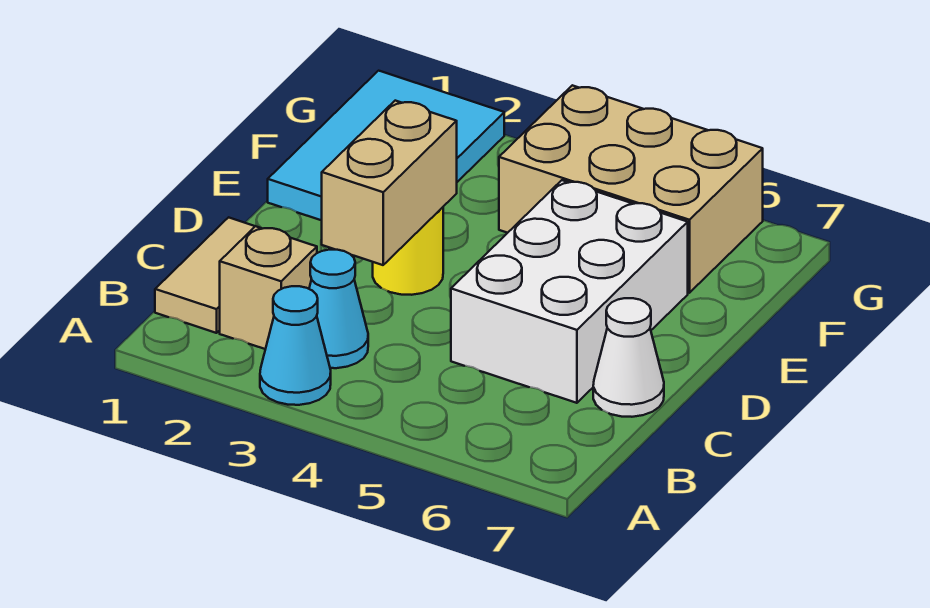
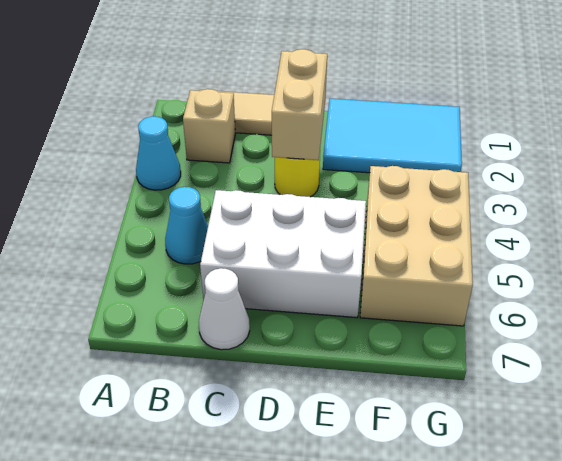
cyan 1x1 cone [309,250,368,368] -> cyan 1x1 cone moved to [165,187,208,264]
tan 1x2 brick [322,101,457,265] -> tan 1x2 brick turned to [272,49,327,160]

